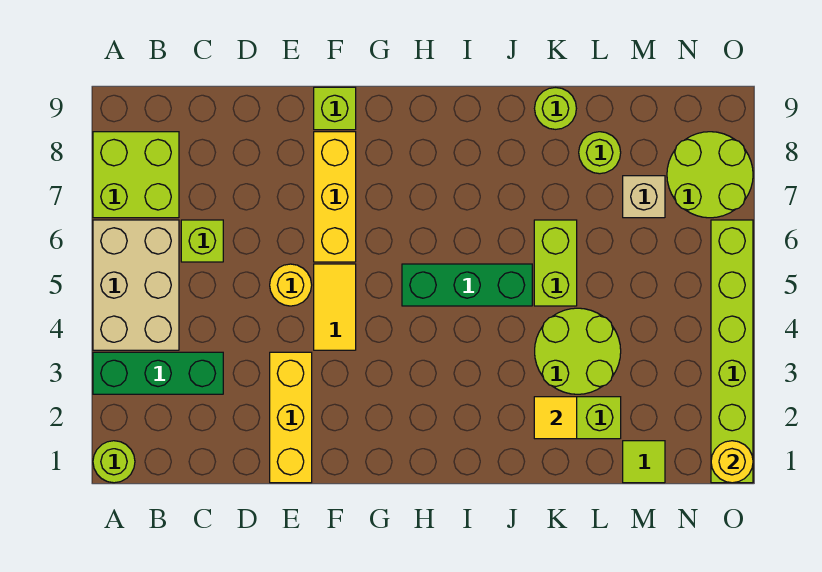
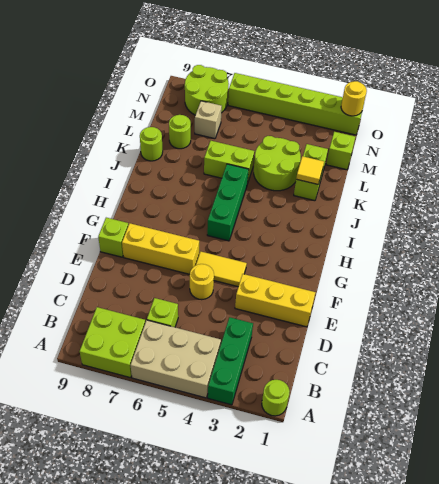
lime 1x1 tile [623,441,665,483] -> lime 1x1 brick [326,132,355,170]

